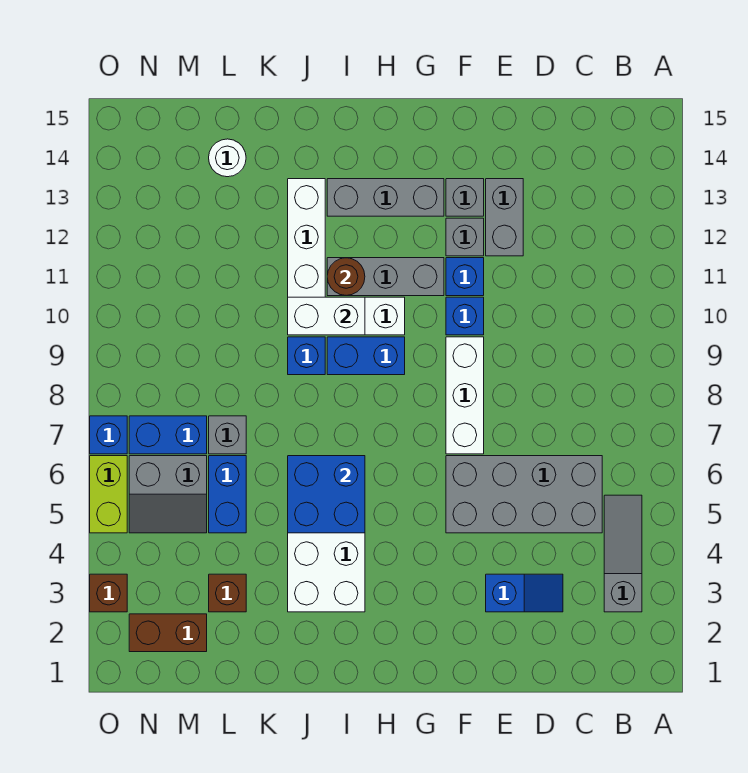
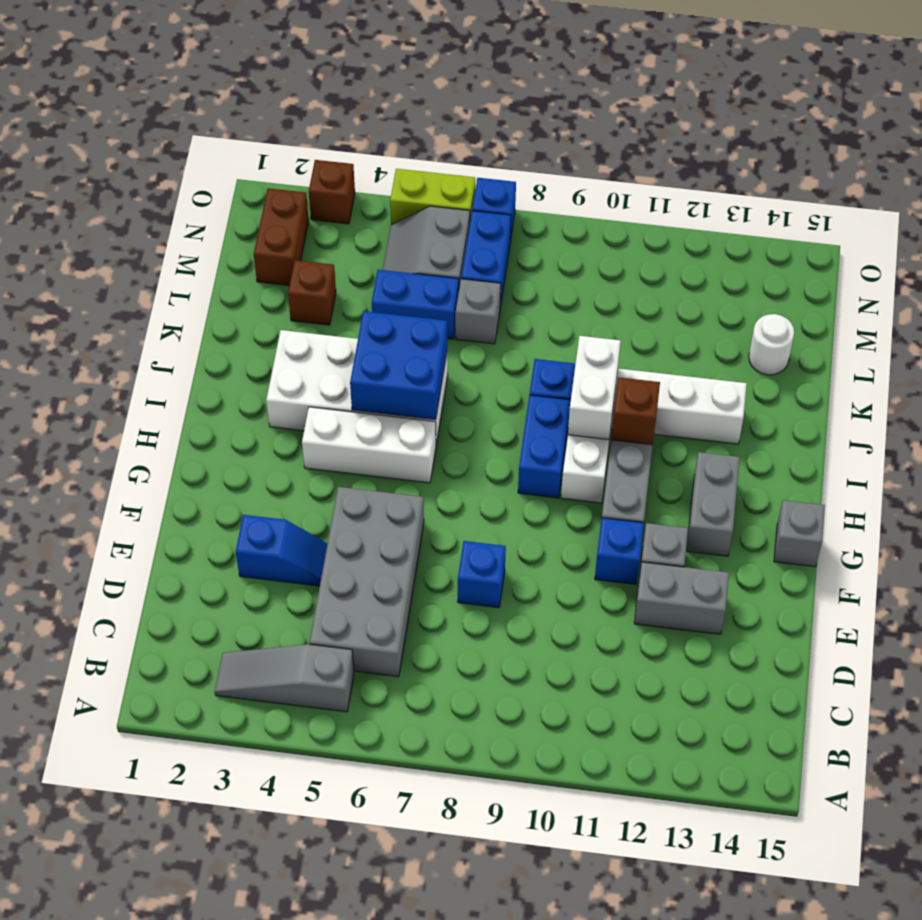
grey 1x3 slope [604,495,642,612] -> grey 1x3 slope turned to [215,644,354,712]
blue 1x2 slope [486,574,563,612] -> blue 1x2 slope turned to [236,515,327,586]
white 1x3 brick [446,337,484,454] -> white 1x3 brick moved to [302,407,436,483]
blue 1x1 brick [446,297,484,335] -> blue 1x1 brick moved to [458,541,506,608]
grey 1x1 brick [446,179,484,216] -> grey 1x1 brick moved to [774,500,825,567]
grey 1x3 brick [327,179,444,216] -> grey 1x2 brick [687,452,740,556]
brown 1x1 round brick [327,258,365,296] -> brown 1x1 brick [611,377,660,445]

